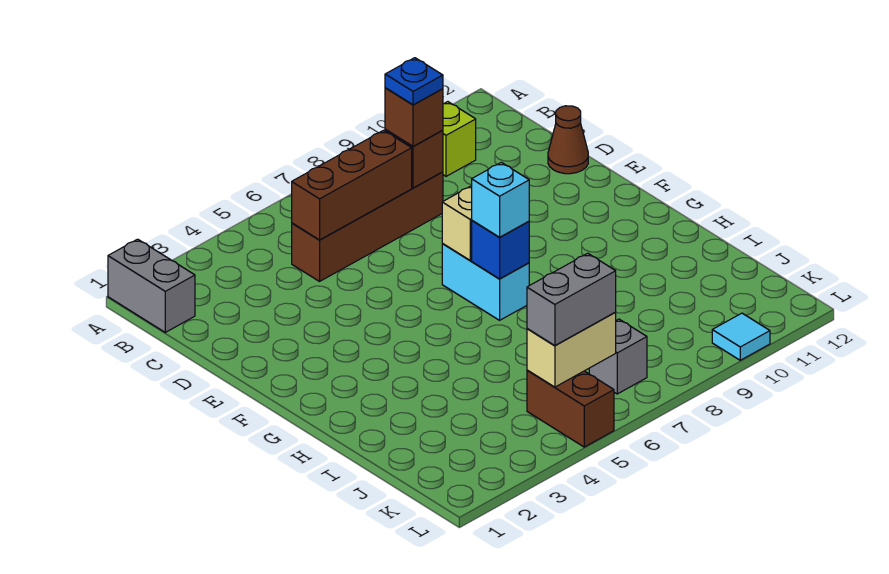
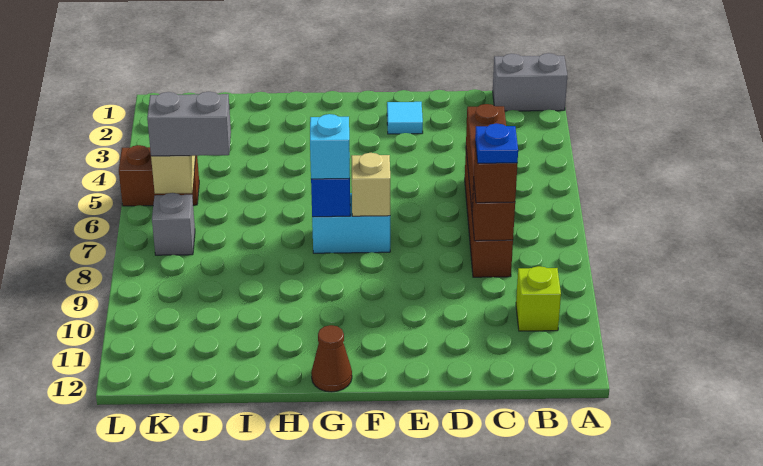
brown 1x1 cone [548,106,588,174] -> brown 1x1 cone moved to [311,325,352,392]
grey 1x2 brick [527,253,616,346] -> grey 1x2 brick turned to [147,92,231,156]
cyan 1x1 tile [712,313,770,360] -> cyan 1x1 tile moved to [387,102,423,134]

